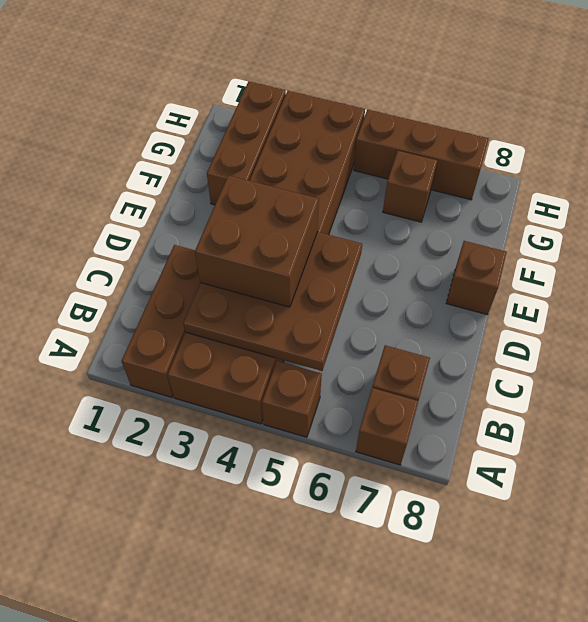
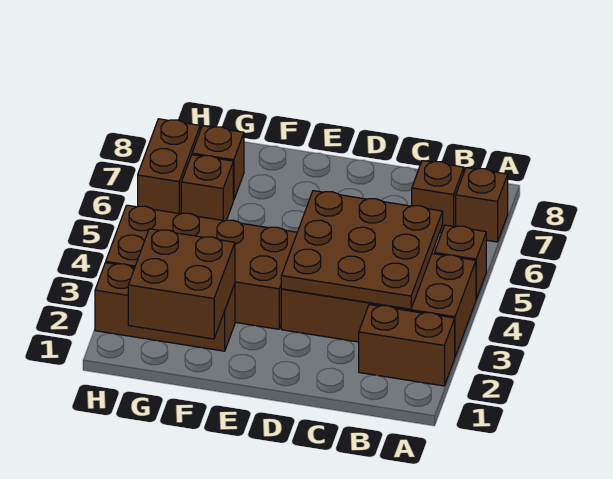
brown 1x3 brick [122,245,200,397] -> brown 1x2 brick [359,305,455,386]
brown 2x2 brick [195,175,319,307] -> brown 2x2 brick moved to [128,229,235,339]
brown 1x1 brick [446,241,507,315] -> brown 1x1 brick moved to [192,126,244,200]
brown 1x3 brick [354,109,489,200] -> brown 1x2 brick [138,119,200,214]

